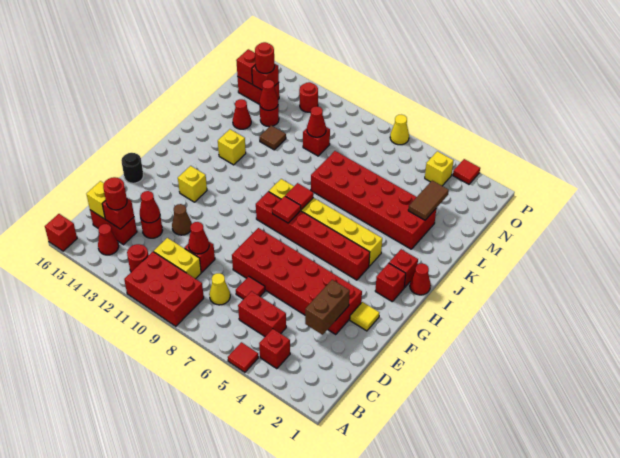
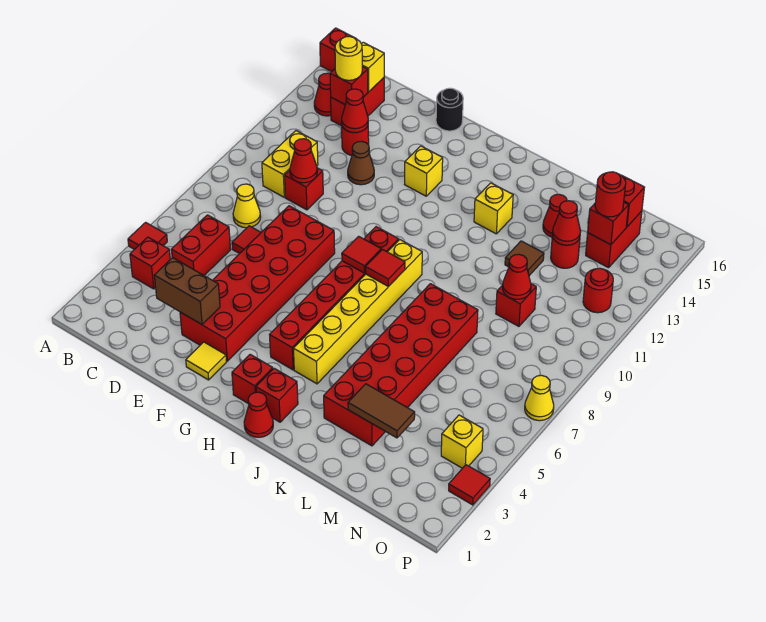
red 2x3 brick [124,252,204,326] -> none
red 1x1 round brick [127,244,149,272] -> none
red 1x1 round brick [103,177,127,210] -> yellow 1x1 round brick [335,36,362,80]

